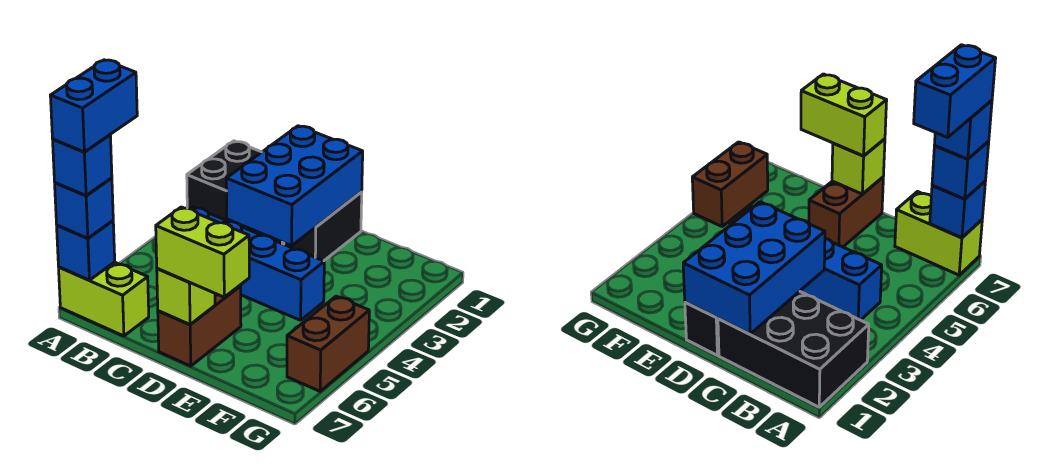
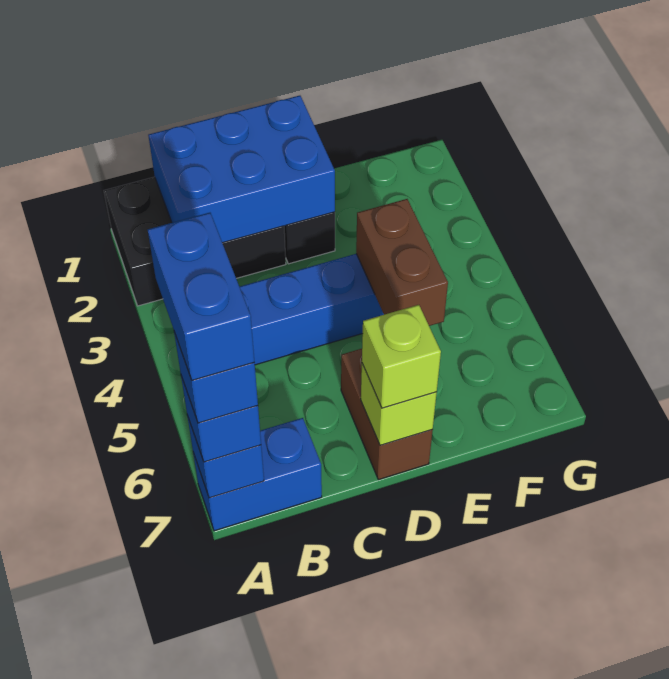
lime 1x2 brick [59,262,149,336] -> blue 1x2 brick [193,418,322,531]
blue 2x3 brick [226,126,363,246] -> blue 2x3 brick turned to [148,96,335,243]
lime 1x2 brick [156,207,249,297] -> lime 1x1 brick [362,305,441,408]
brown 1x2 brick [287,296,369,391] -> brown 1x2 brick moved to [356,199,448,326]

